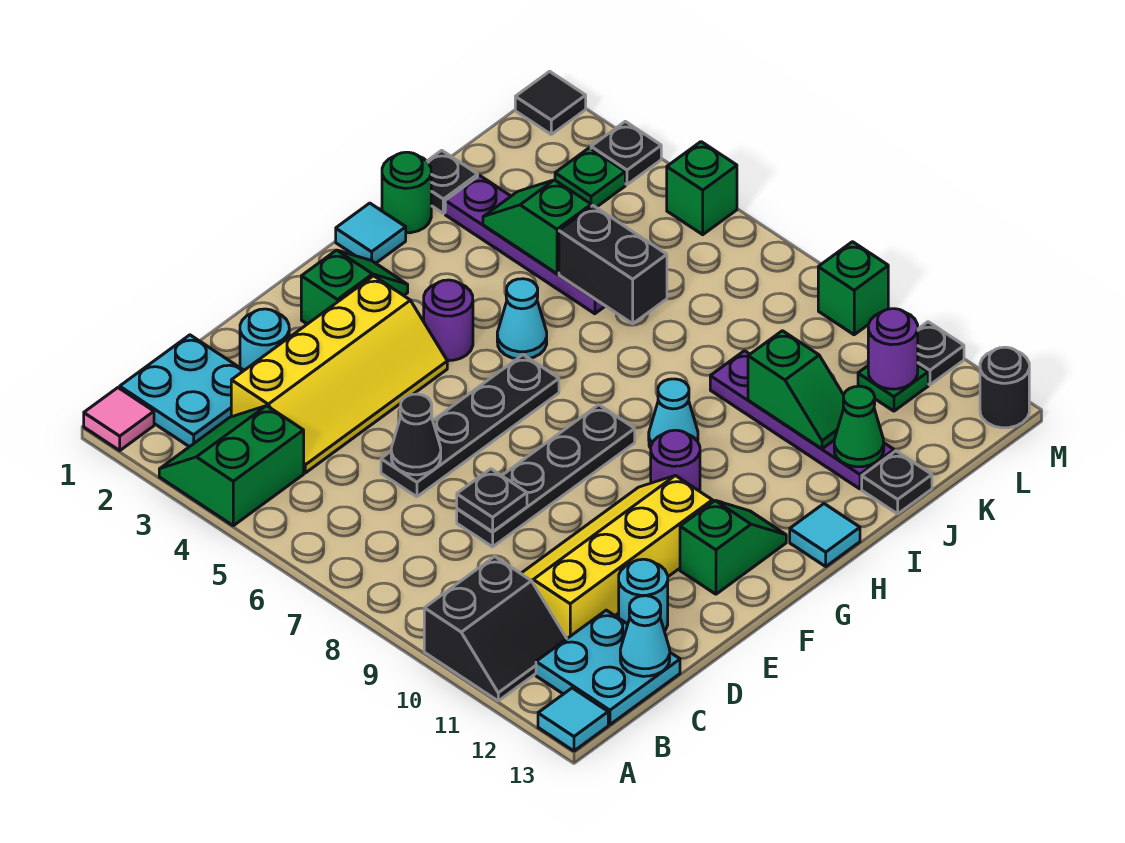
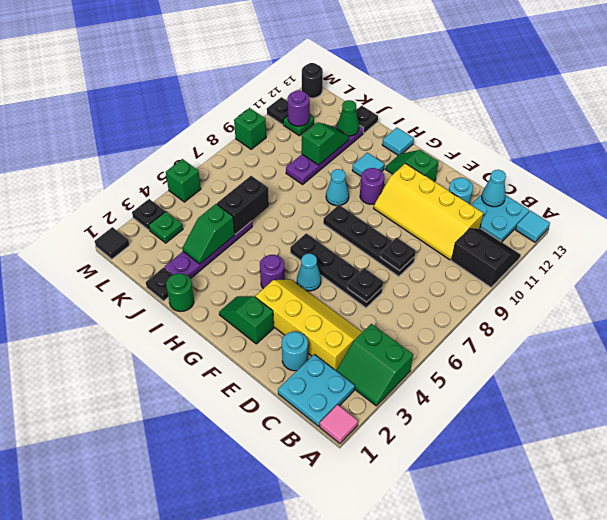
black 1x1 cone [391,394,441,475] -> black 1x1 plate [348,268,383,302]
cyan 1x1 tile [336,203,406,263] -> cyan 1x1 tile moved to [352,153,384,176]
cyan 1x1 cone [497,279,547,359] -> cyan 1x1 cone moved to [297,254,321,291]

